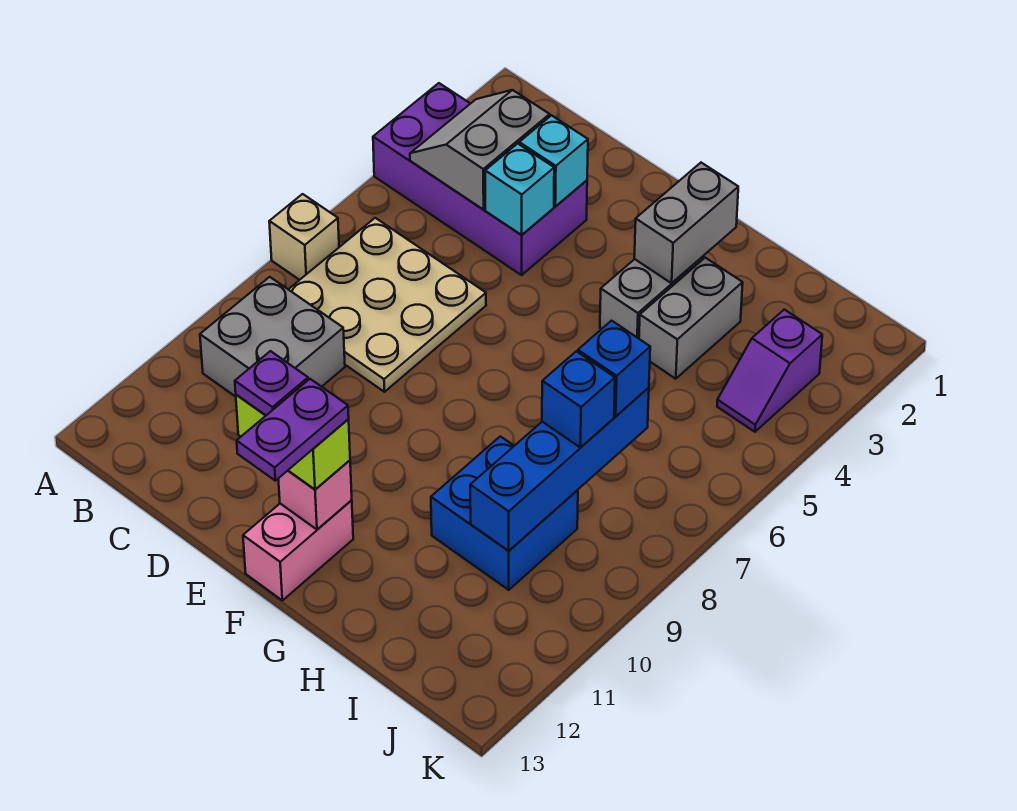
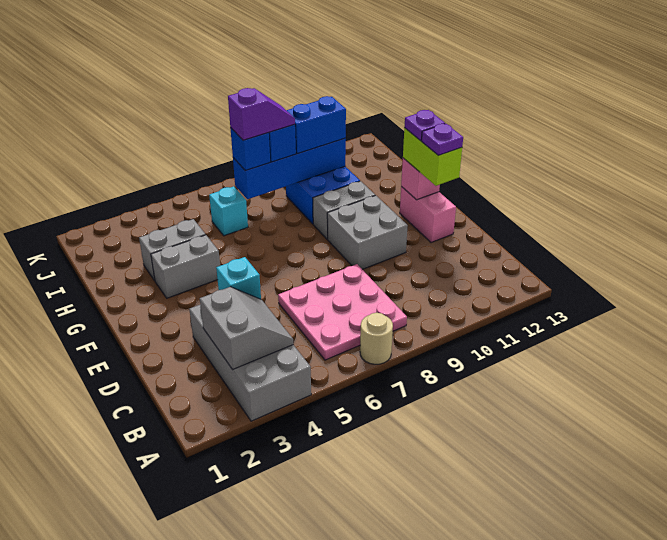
purple 2x4 brick [373,83,587,275] -> grey 2x4 brick [189,305,311,421]
tan 1x1 brick [269,194,339,280] -> tan 1x1 round brick [360,313,393,364]
grey 2x2 slope [410,90,550,210] -> grey 2x2 slope turned to [200,287,293,369]
tan 3x3 plate [288,218,486,392] -> pink 3x3 plate [278,264,407,360]
grey 2x2 brick [200,277,345,397] -> grey 2x2 brick moved to [327,195,408,269]
cyan 1x1 brick [519,115,588,206] -> cyan 1x1 brick moved to [209,186,248,236]
pink 1x2 brick [243,500,353,600] -> pink 1x2 brick turned to [400,187,456,243]
purple 1x2 plate [237,379,349,481] -> purple 1x1 plate [404,110,445,141]
grey 1x2 brick [634,163,738,283] -> grey 1x2 brick moved to [313,181,375,239]
none -> blue 1x2 brick [286,96,346,154]
purple 1x2 slope [717,309,822,432] -> purple 1x2 slope moved to [228,88,295,140]

